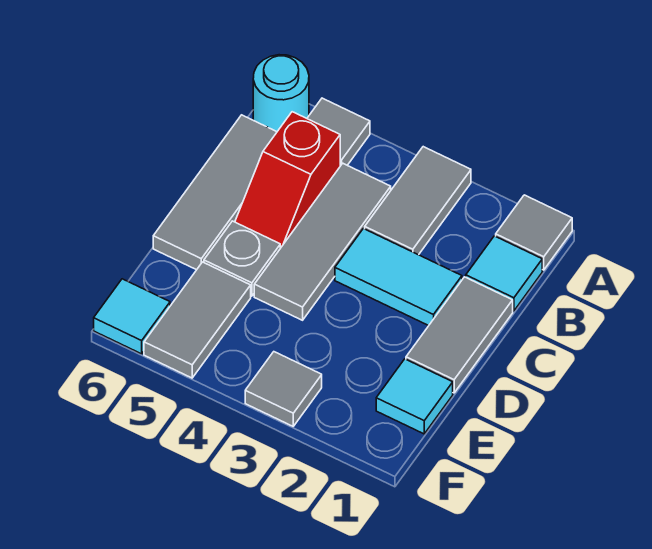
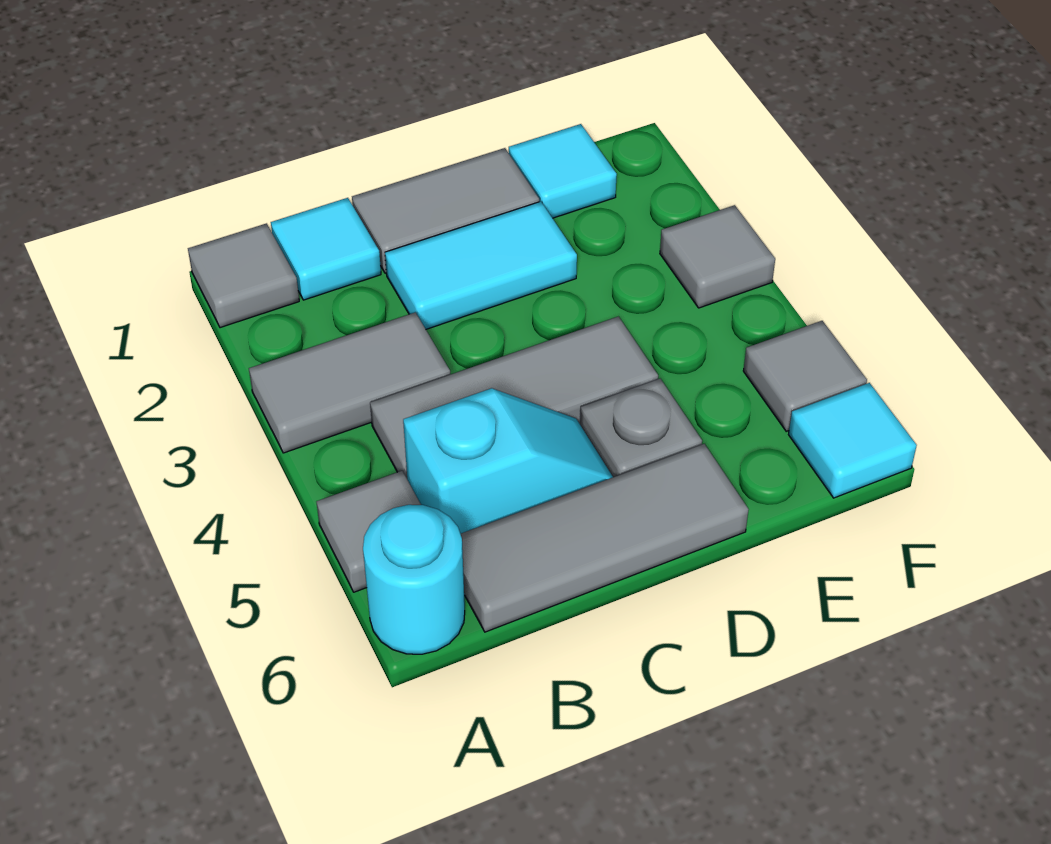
red 1x2 slope [235,112,340,248] -> cyan 1x2 slope [403,388,613,534]
cyan 1x2 tile [335,229,462,326] -> cyan 1x2 tile turned to [385,202,577,329]
grey 1x2 tile [144,262,251,378] -> grey 1x1 tile [743,321,867,431]

